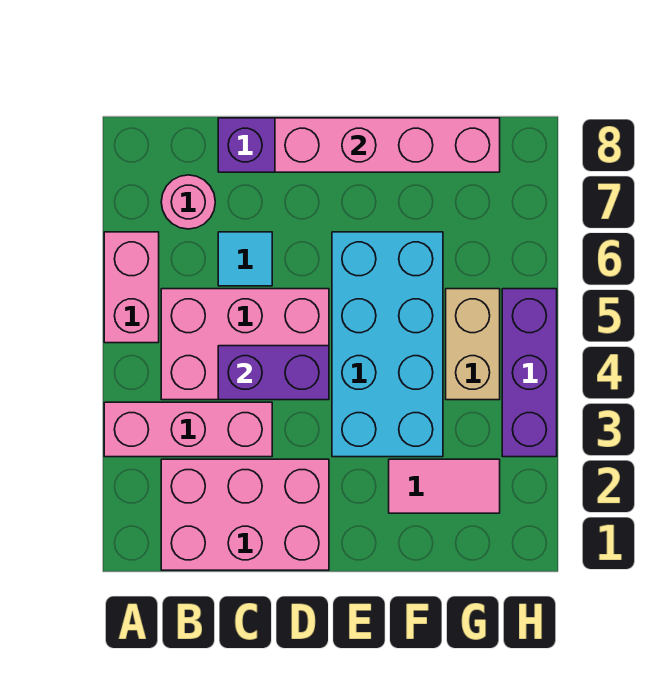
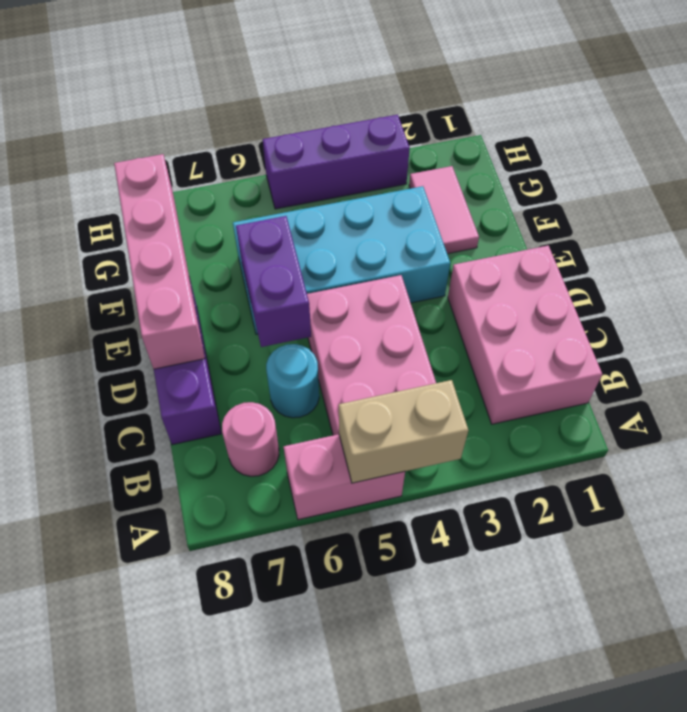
pink 1x3 brick [104,402,272,457] -> none
purple 1x2 brick [218,346,329,400] -> purple 1x2 brick moved to [236,216,311,347]
cyan 1x1 tile [218,232,272,286] -> cyan 1x1 round brick [266,344,319,418]
tan 1x2 brick [446,289,500,400] -> tan 1x2 brick moved to [339,380,468,483]

